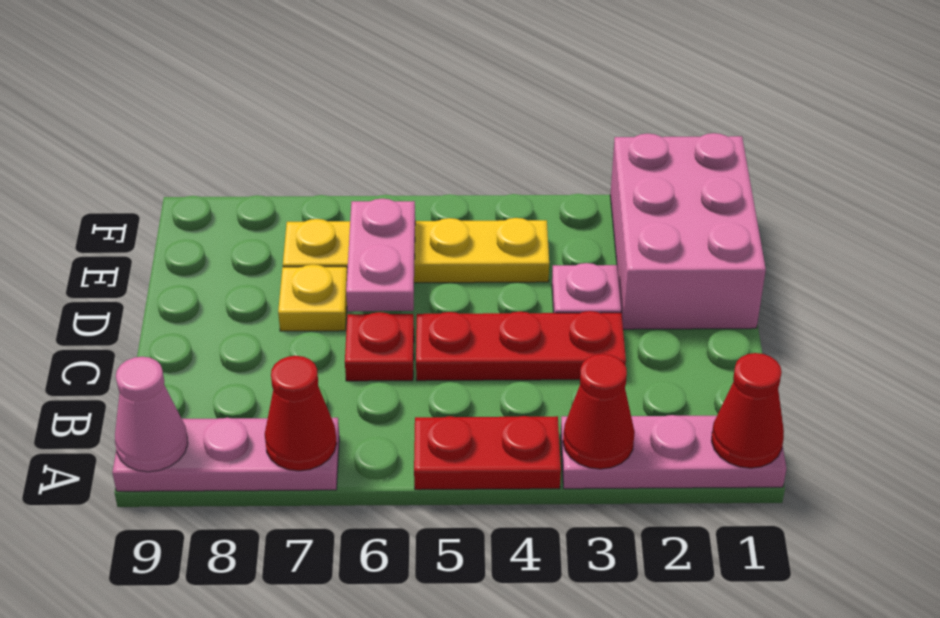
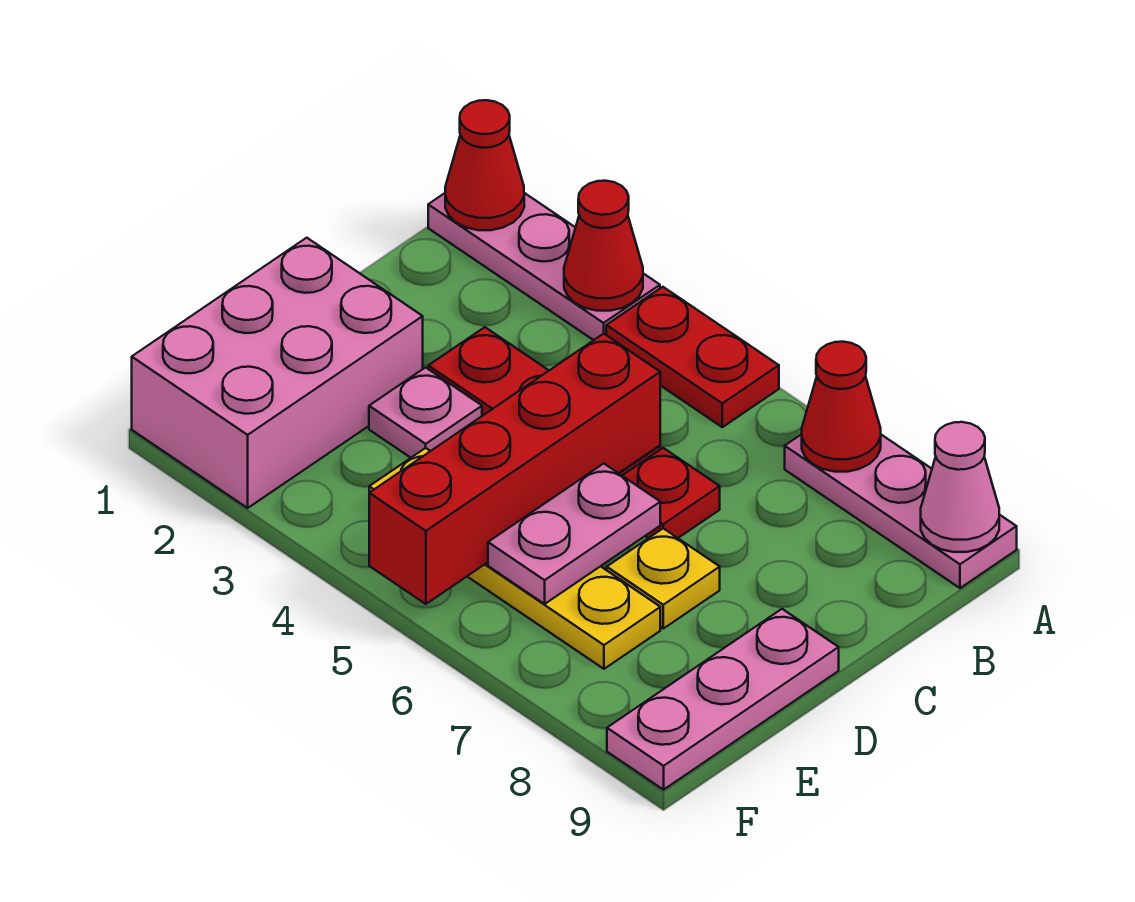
none -> red 1x4 brick [369,334,660,604]
none -> pink 1x3 plate [607,609,839,790]

